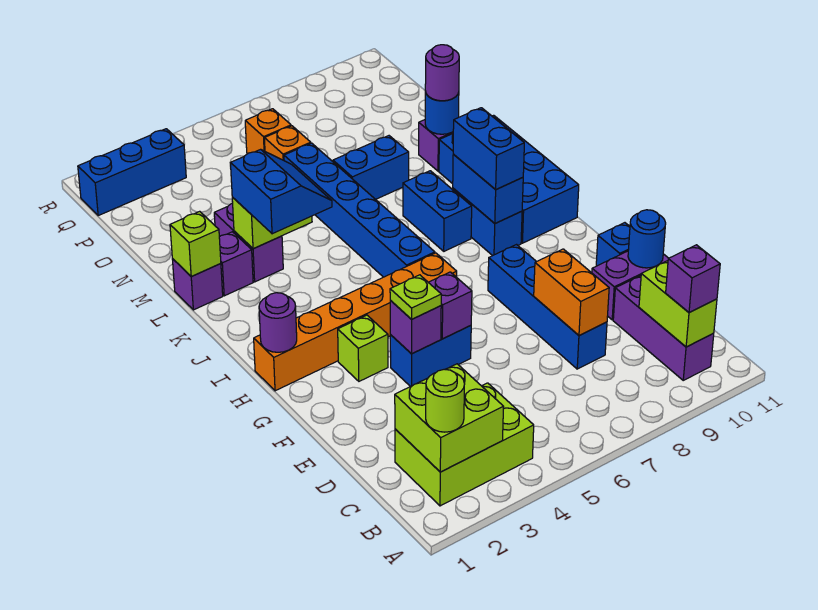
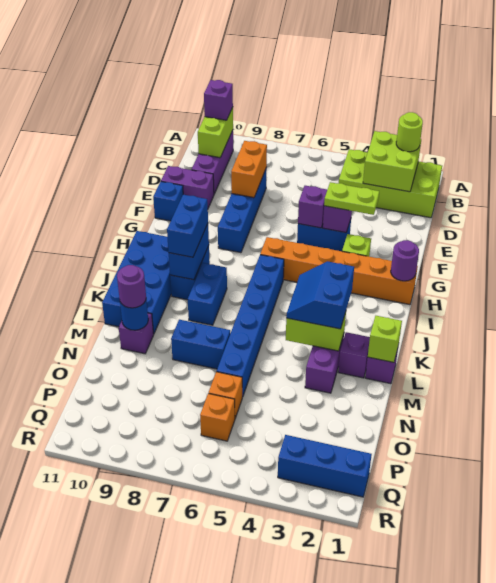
lime 2x3 brick [395,383,534,506] -> lime 2x4 brick [339,149,442,218]
blue 1x1 round brick [628,210,666,268] -> none
lime 1x1 plate [390,275,441,319] -> lime 1x2 plate [324,182,379,215]

